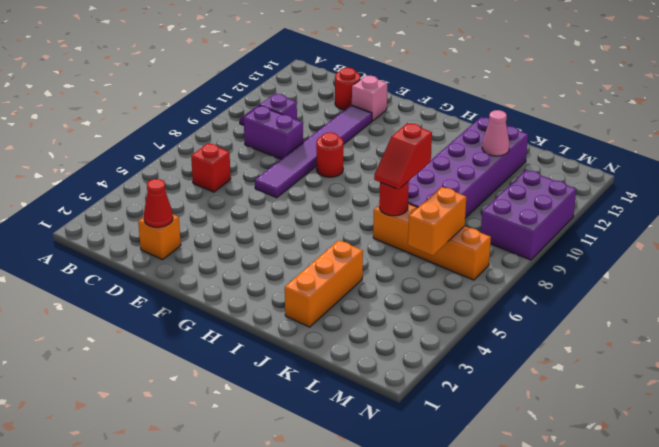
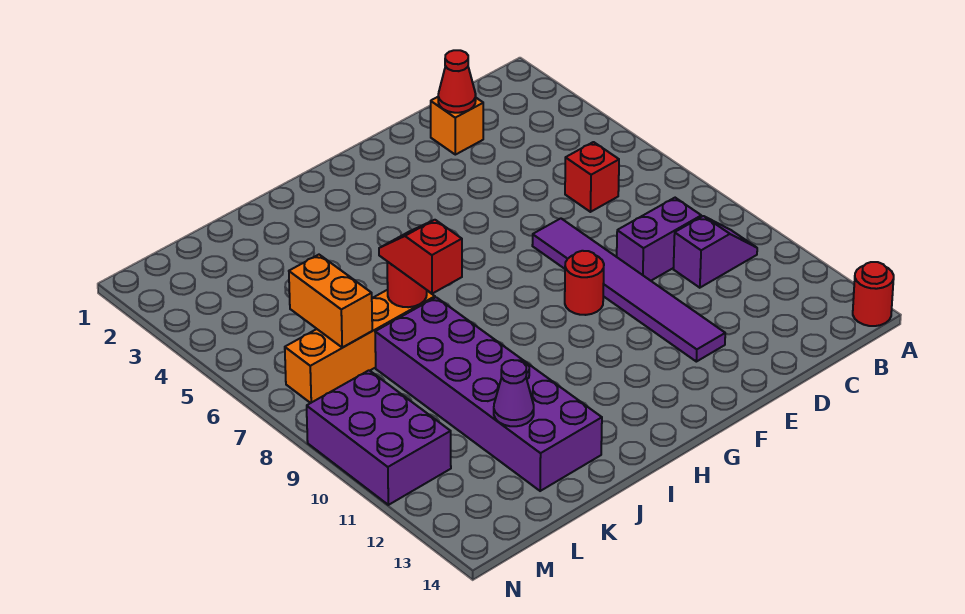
red 1x1 round brick [335,68,360,110] -> red 1x1 round brick moved to [853,262,894,326]
pink 1x1 brick [352,75,387,121] -> none
orange 1x3 brick [285,240,363,327] -> none
pink 1x1 cone [482,110,510,156] -> purple 1x1 cone [494,360,534,426]

